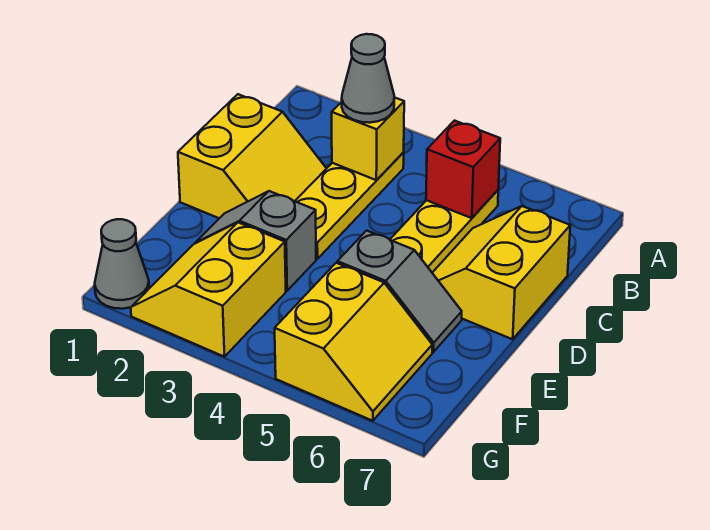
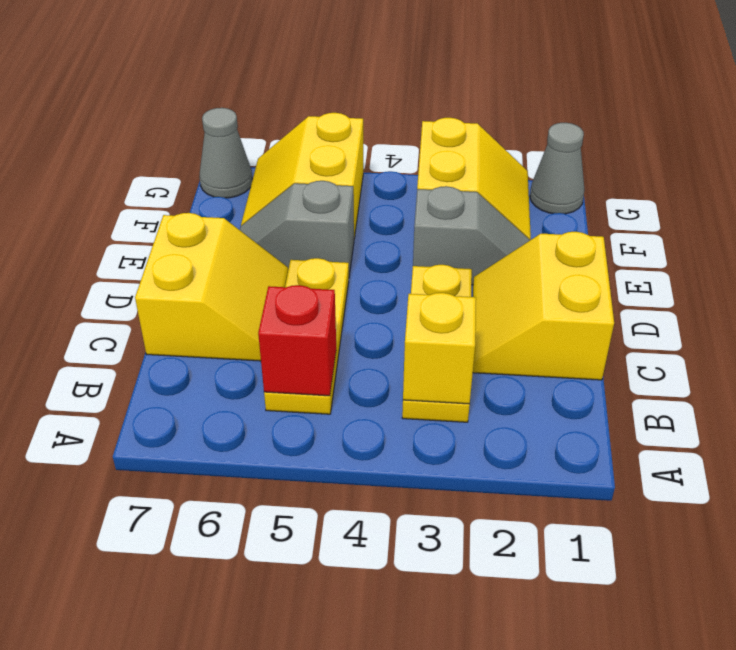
grey 1x1 cone [342,34,394,123] -> grey 1x1 cone moved to [199,108,252,198]

